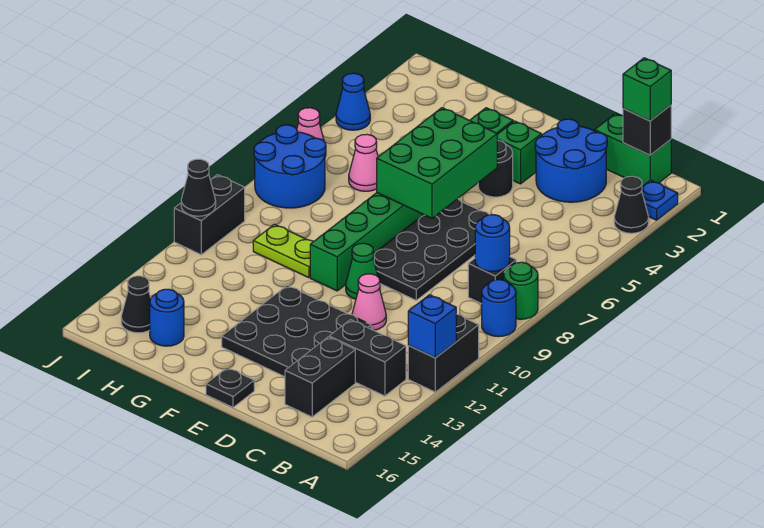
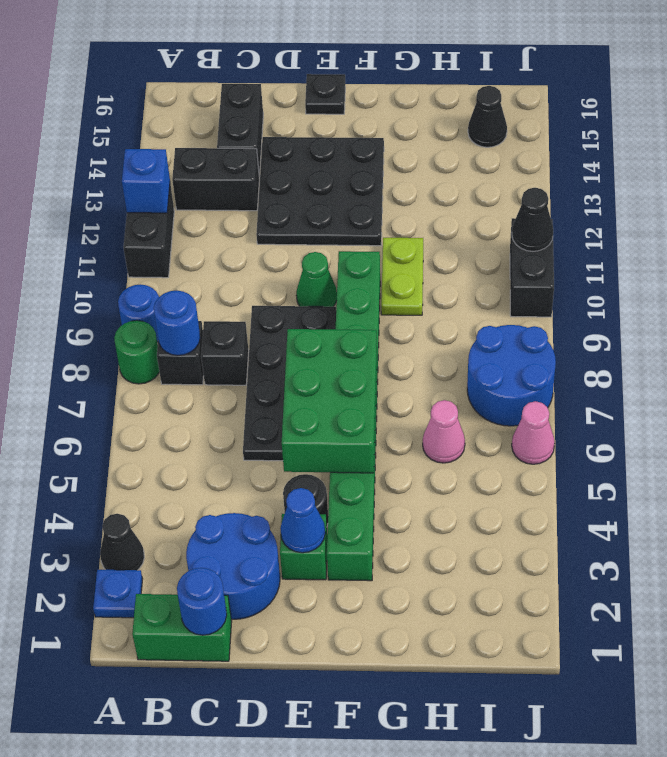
black 1x1 brick [623,105,671,155] -> black 1x1 brick moved to [201,321,249,385]
green 1x1 brick [623,58,671,121] -> none
pink 1x1 cone [352,274,386,330] -> none
lime 1x2 plate [253,224,313,278] -> lime 1x2 plate turned to [381,238,423,315]
blue 1x1 round brick [150,289,184,346] -> blue 1x1 round brick moved to [177,568,227,635]
blue 1x1 cone [336,73,370,130] -> blue 1x1 cone moved to [280,488,325,553]

